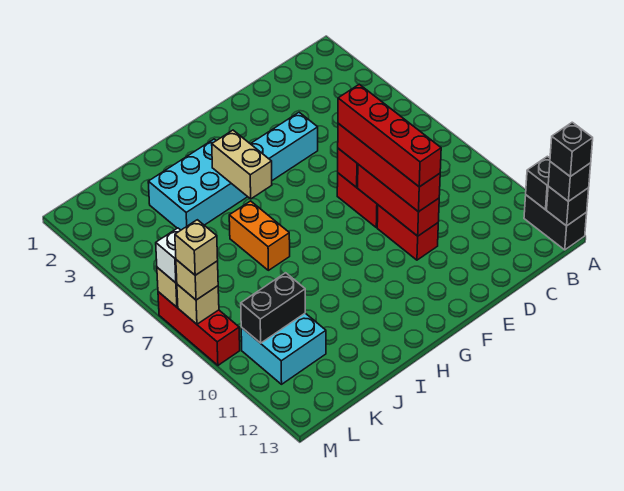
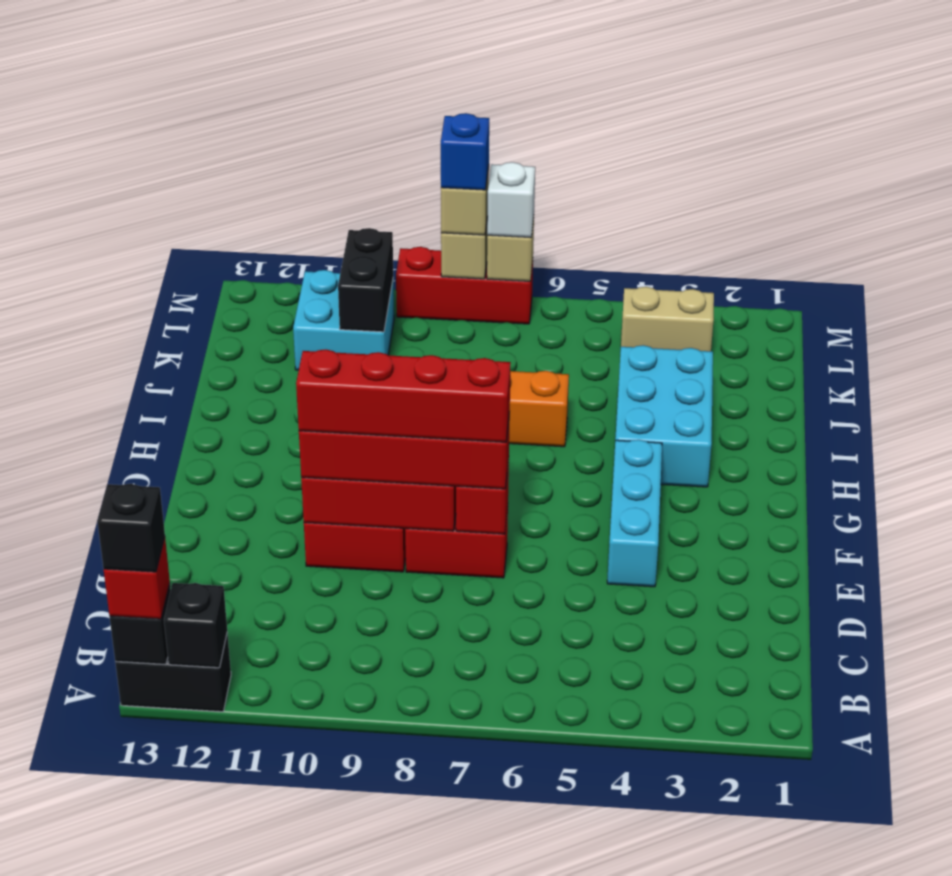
black 1x1 brick [548,162,591,201] -> red 1x1 brick [104,538,170,619]
tan 1x2 brick [212,130,272,199] -> tan 1x2 brick moved to [621,287,714,351]
tan 1x1 brick [175,220,218,275] -> blue 1x1 brick [441,113,489,190]

